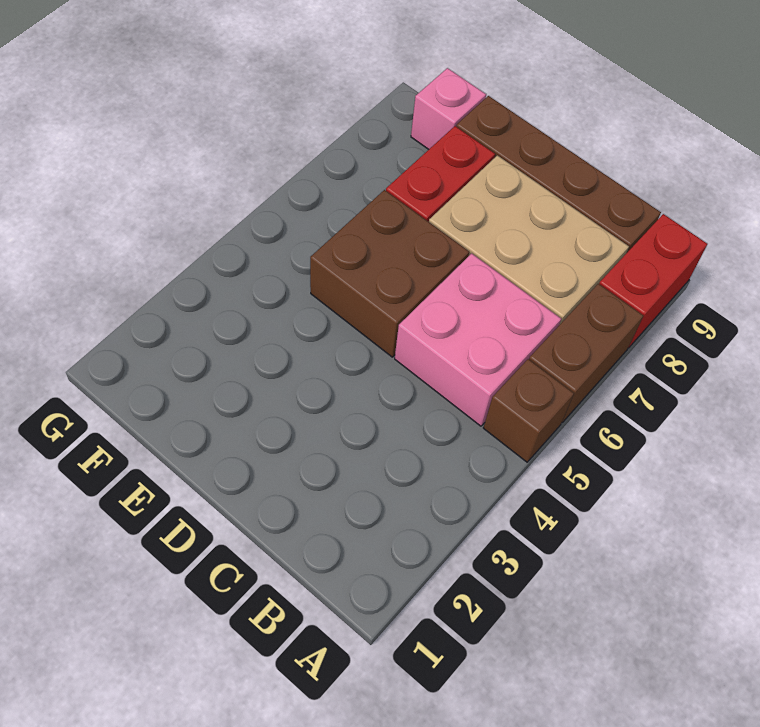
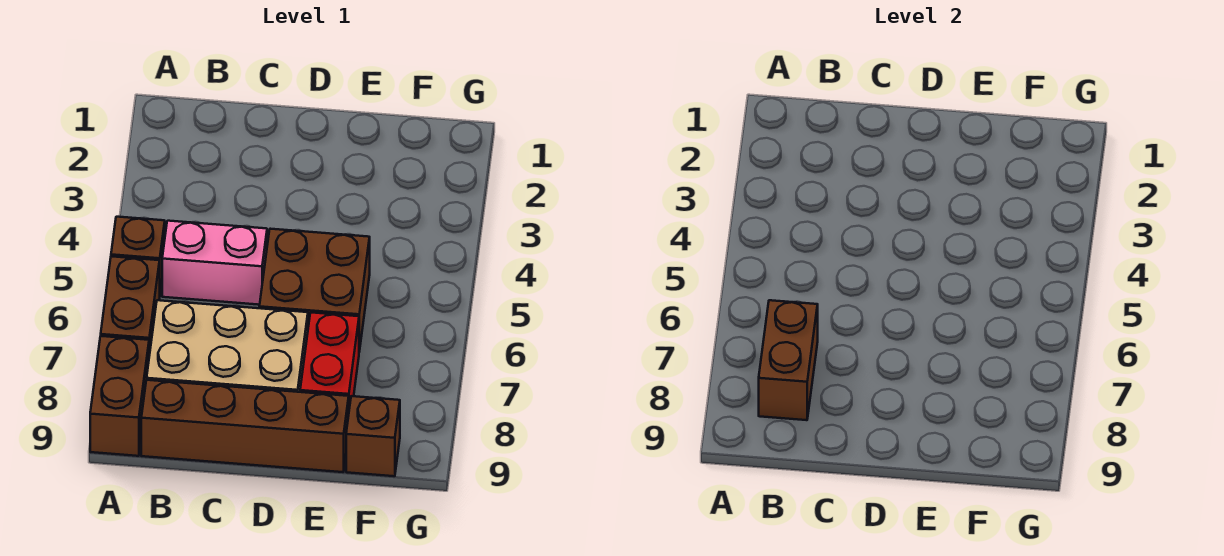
red 1x2 brick [599,214,707,348] -> brown 1x2 brick [90,336,149,456]
pink 2x2 brick [395,253,561,426] -> pink 1x2 brick [162,221,267,305]
none -> brown 1x2 brick [759,300,818,420]
pink 1x1 brick [411,68,486,149] -> brown 1x1 brick [346,396,400,476]

